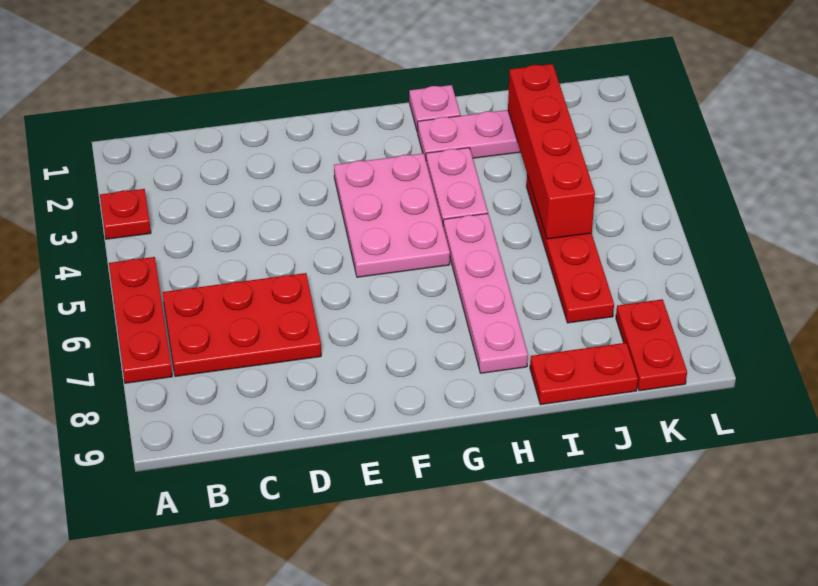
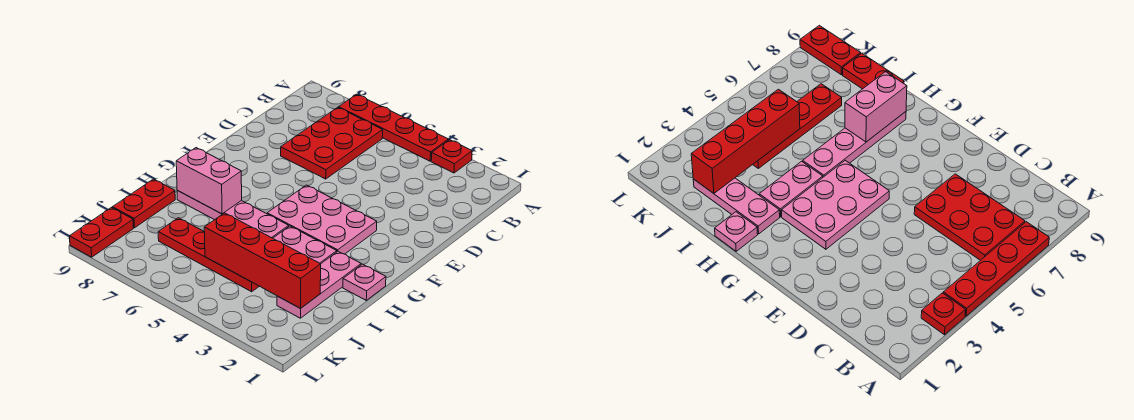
red 1x3 plate [109,257,172,383] -> red 1x4 plate [339,94,448,161]
none -> pink 1x2 brick [176,148,242,214]
red 1x2 plate [616,299,687,391] -> red 1x2 plate turned to [70,208,133,257]

